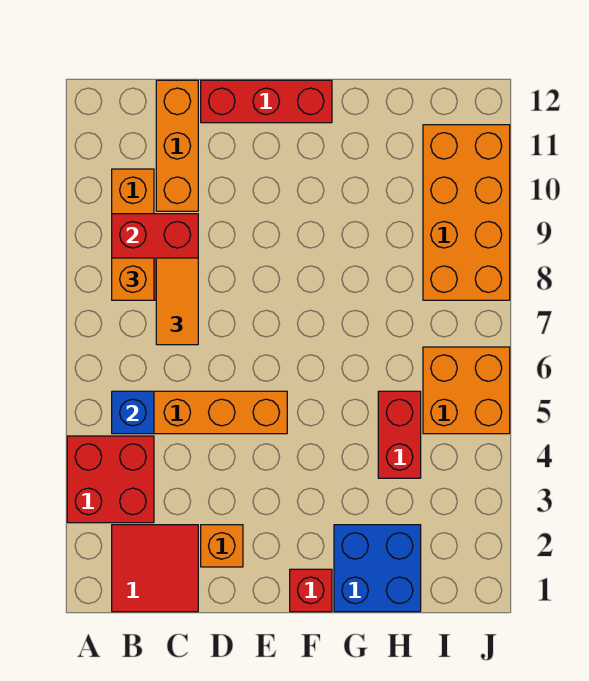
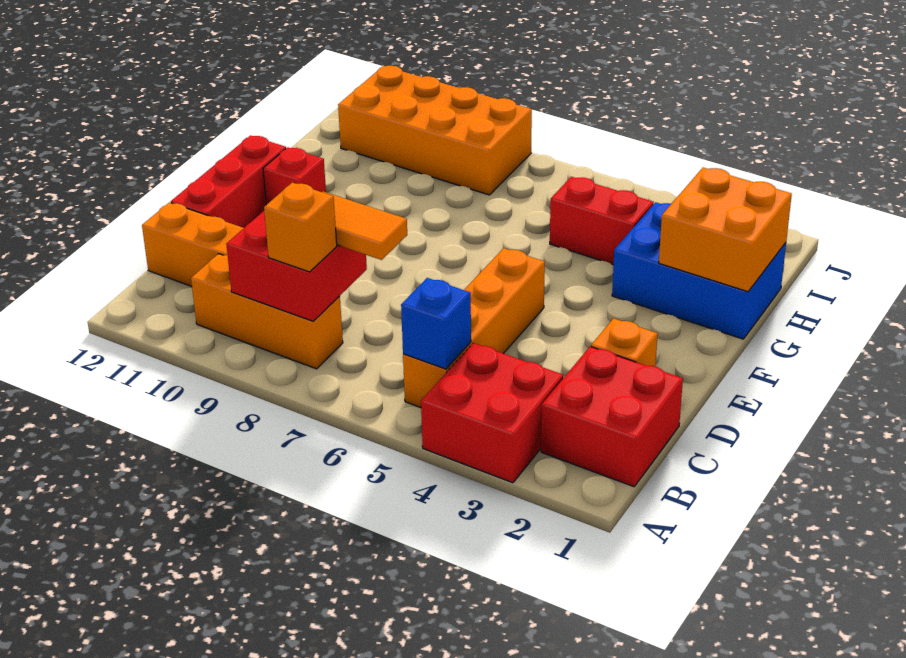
red 2x2 tile [112,525,198,612] -> red 2x2 brick [541,347,683,487]
red 1x1 brick [290,569,332,612] -> red 1x1 brick moved to [263,147,326,205]
blue 2x2 brick [334,525,421,612] -> blue 2x3 brick [612,202,786,339]
orange 2x2 brick [423,347,510,434] -> orange 2x2 brick moved to [659,168,792,292]

